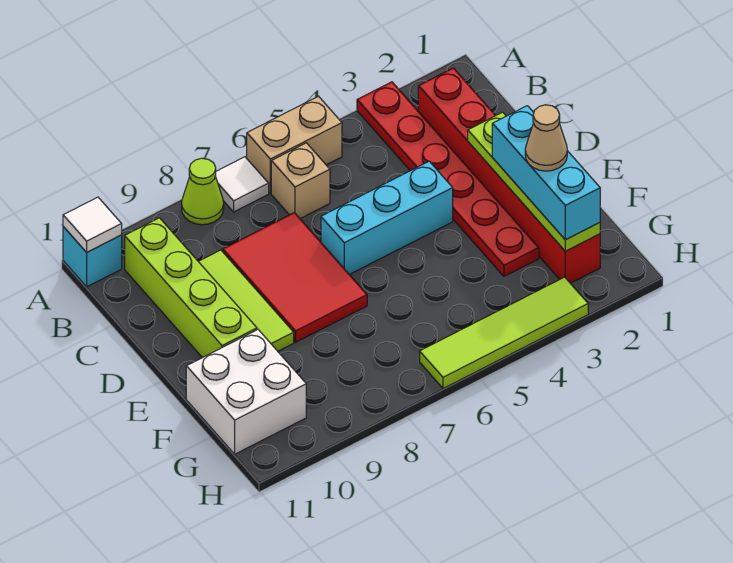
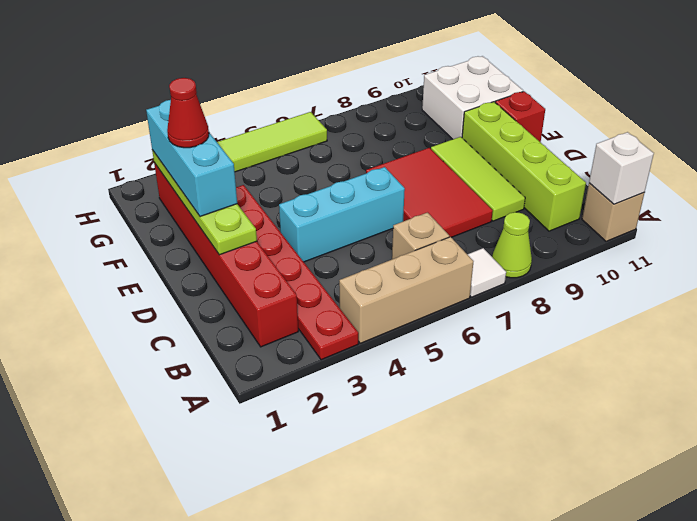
tan 1x2 brick [247,96,342,193] -> tan 1x3 brick [339,237,474,343]
cyan 1x1 brick [63,227,122,287] -> tan 1x1 brick [582,183,644,241]
white 1x1 tile [63,197,122,252] -> white 1x1 brick [589,132,654,204]
none -> red 1x1 brick [495,91,545,142]
tan 1x1 cone [525,105,567,171] -> red 1x1 cone [167,78,209,148]

